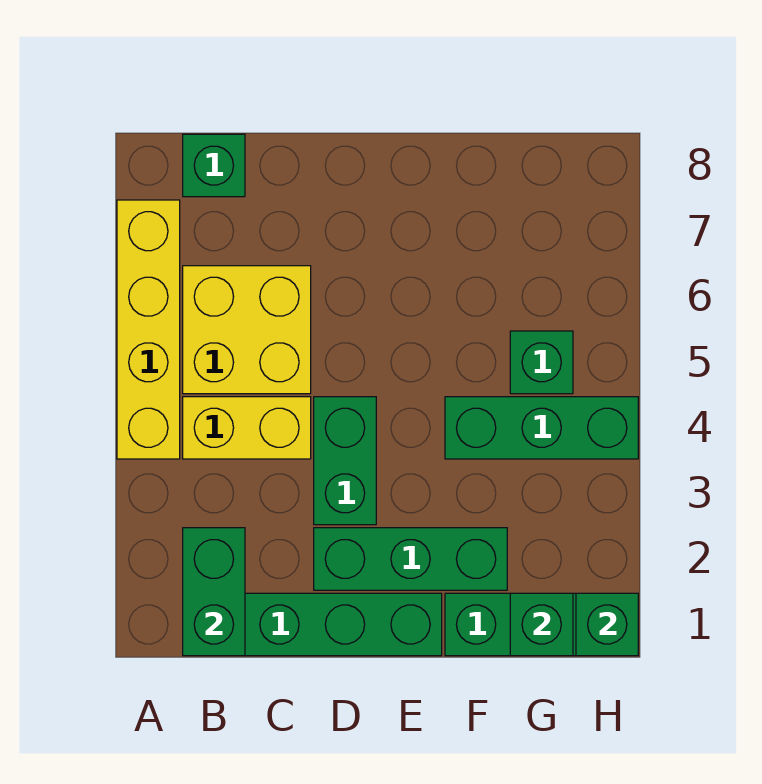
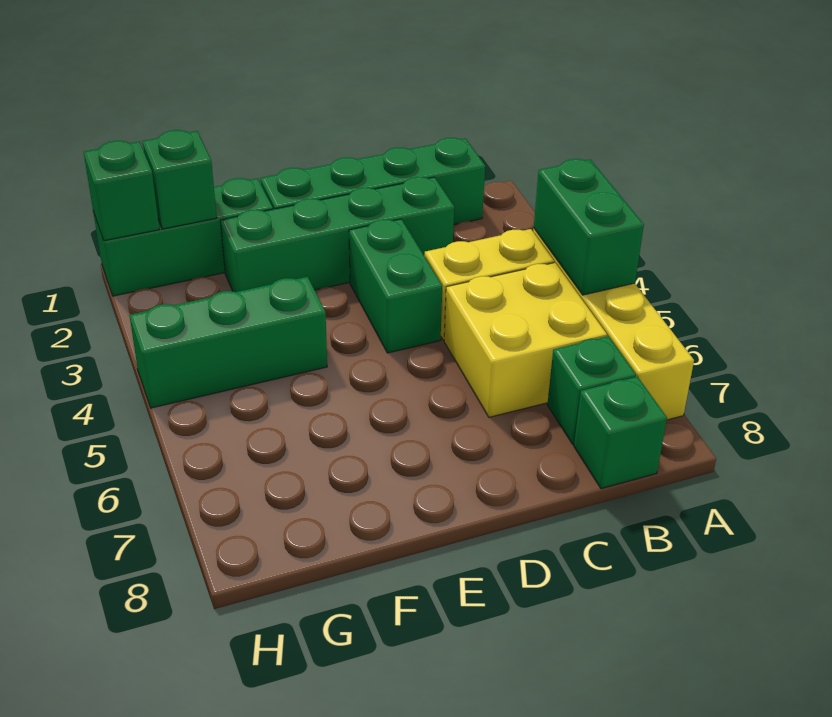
green 1x2 brick [183,528,245,656] -> green 1x2 brick moved to [534,159,644,295]
green 1x3 brick [314,528,507,590] -> green 1x4 brick [220,177,454,292]
green 1x1 brick [510,331,573,394] -> green 1x1 brick moved to [547,336,636,444]

